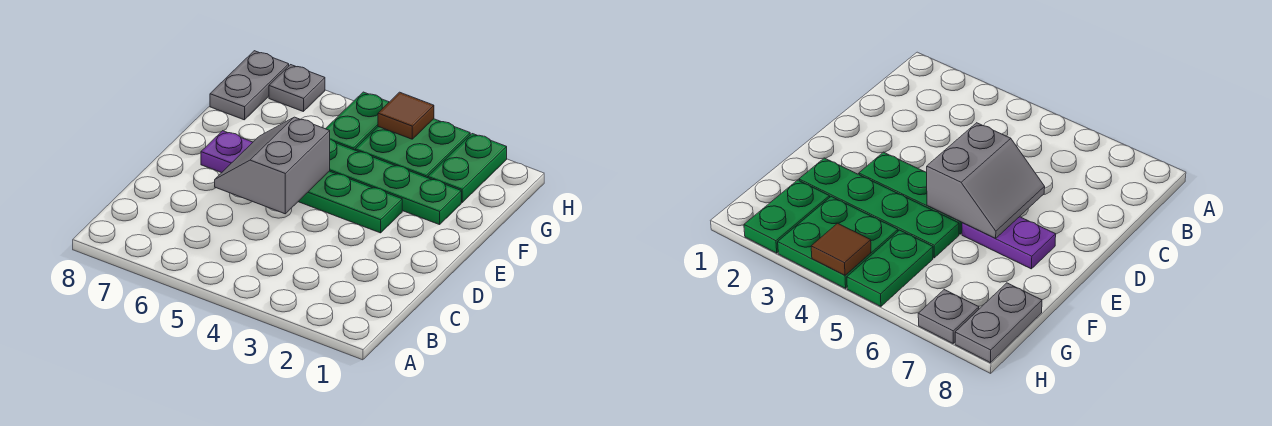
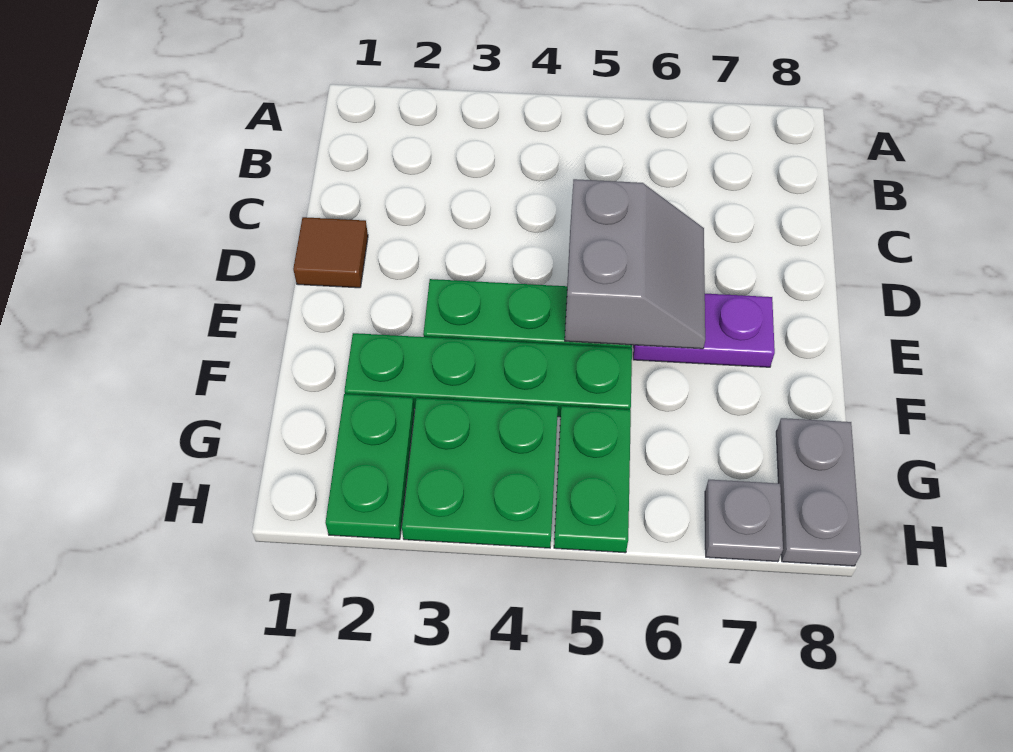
brown 1x1 tile [378,92,434,139] -> brown 1x1 tile moved to [293,217,368,288]

